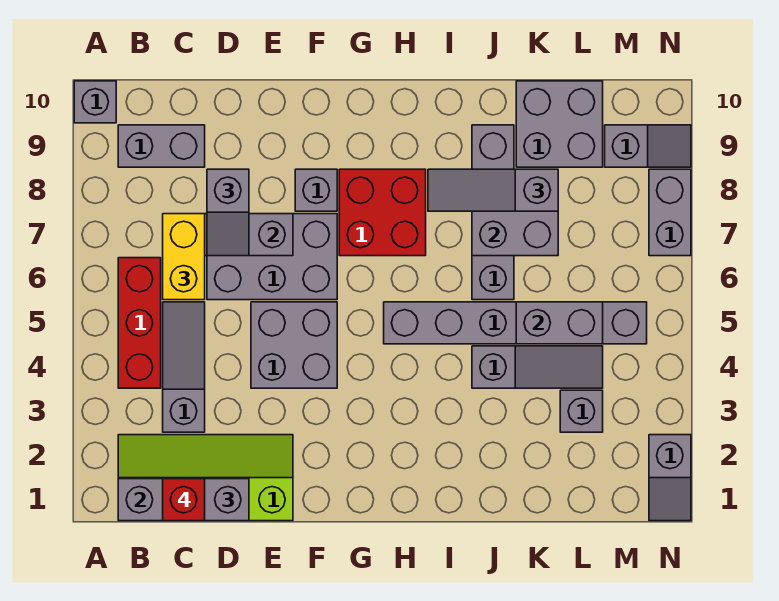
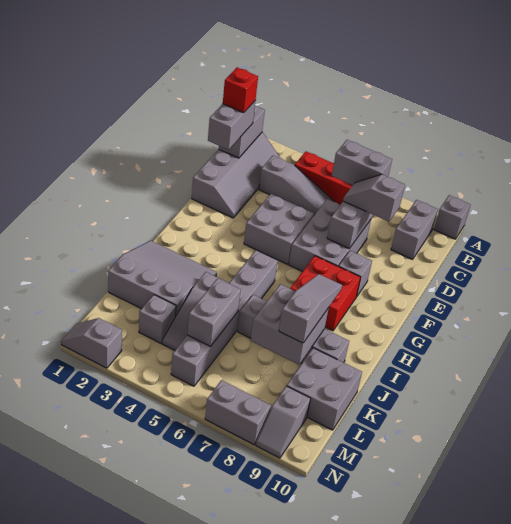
lime 2x4 slope [118,435,293,521] -> grey 2x4 slope [192,132,280,218]
yellow 1x2 brick [163,214,205,300] -> grey 1x2 brick [332,140,392,185]
none -> grey 3x3 slope [108,241,217,315]

